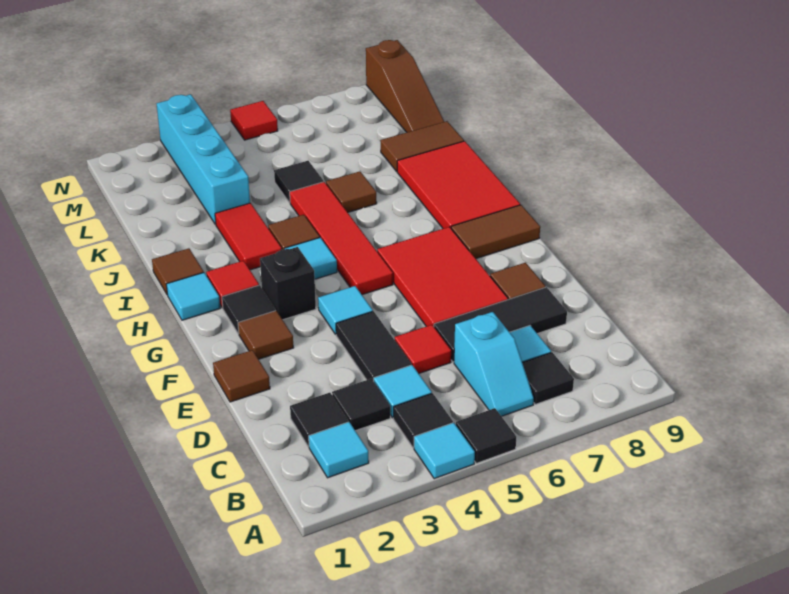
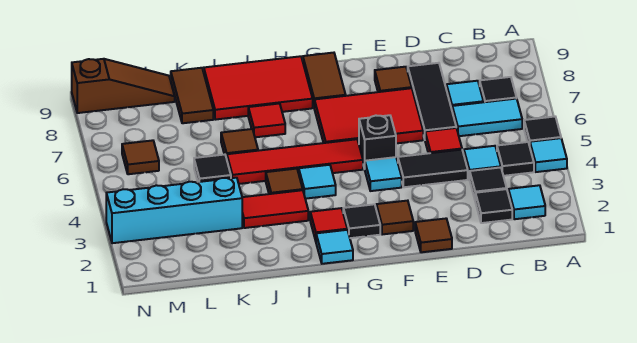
cyan 1x2 slope [454,312,534,416] -> cyan 1x2 tile [452,99,522,136]
black 1x1 brick [260,247,316,320] -> black 1x1 brick moved to [359,115,396,169]
brown 1x1 tile [152,248,204,295] -> brown 1x1 tile moved to [122,140,159,174]
red 1x1 tile [230,101,278,140] -> red 1x1 tile moved to [248,103,285,137]

